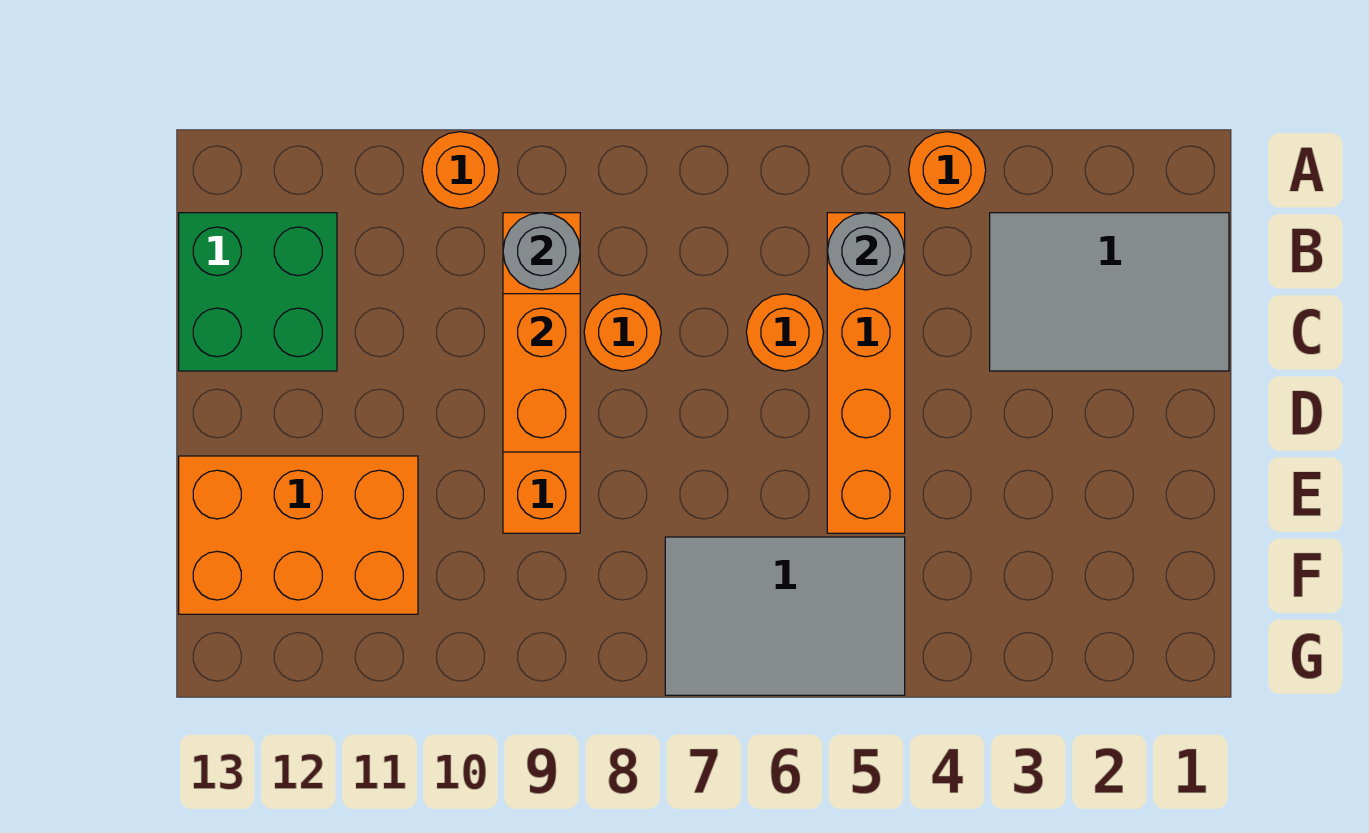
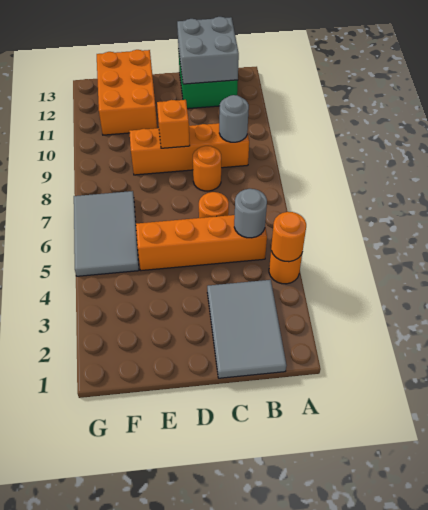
orange 1x1 round brick [422,132,499,209] -> orange 1x1 round brick moved to [271,212,306,262]
none -> grey 2x2 brick [177,17,239,84]
orange 1x2 brick [503,294,580,452] -> orange 1x1 brick [157,100,190,148]

